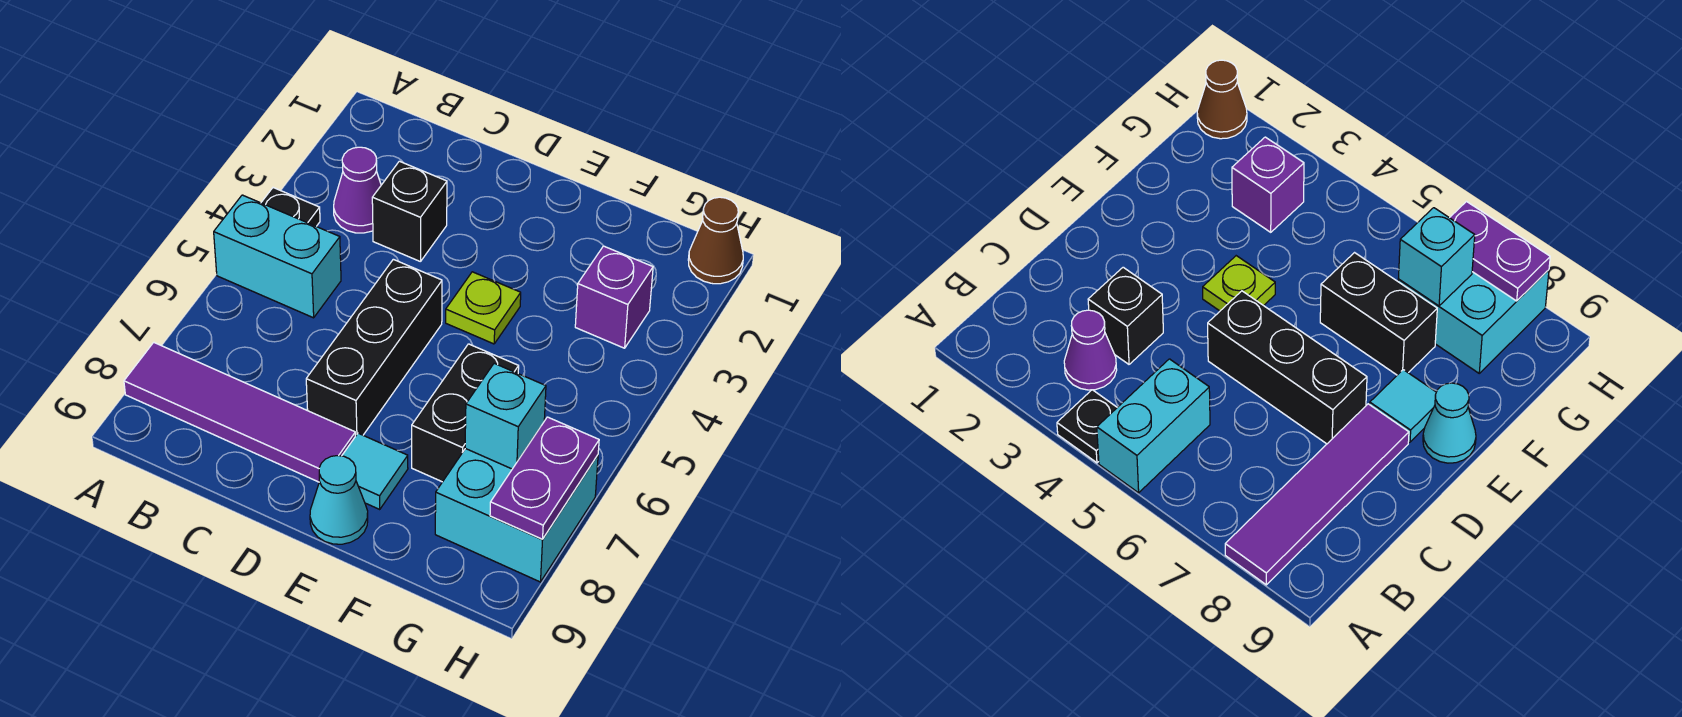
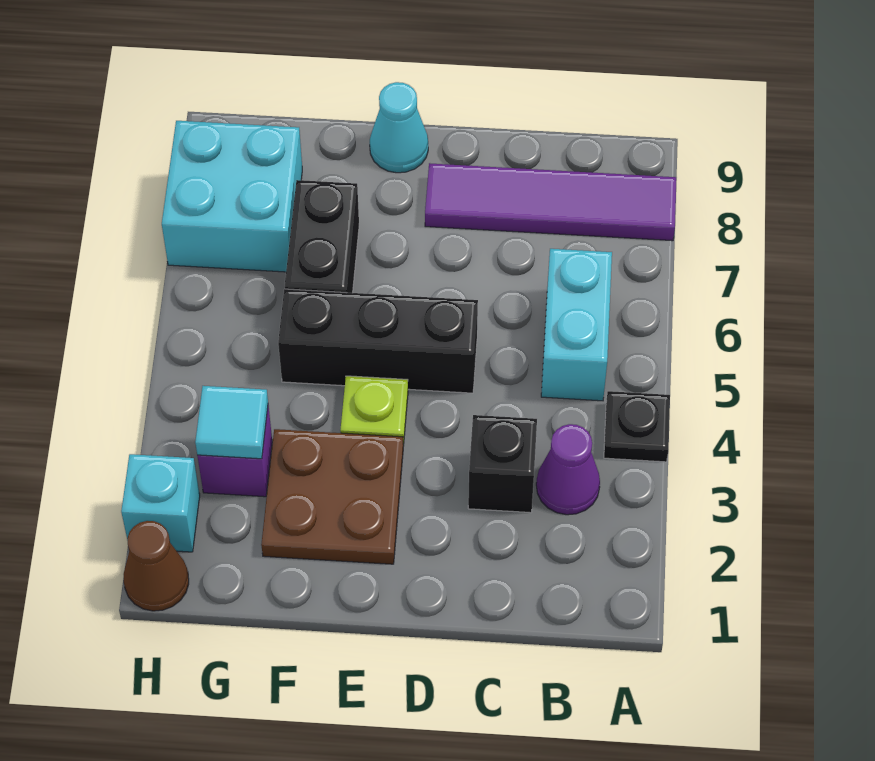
cyan 1x2 brick [214,195,341,318] -> cyan 1x2 brick turned to [541,249,612,401]
black 1x3 brick [306,259,442,436] -> black 1x3 brick turned to [278,289,478,393]
none -> brown 2x2 plate [261,429,403,564]
cyan 1x1 tile [342,433,408,509] -> cyan 1x1 tile moved to [195,386,268,459]
cyan 1x1 brick [465,363,546,469] -> cyan 1x1 brick moved to [121,454,200,552]
purple 1x2 plate [490,417,599,539] -> none

